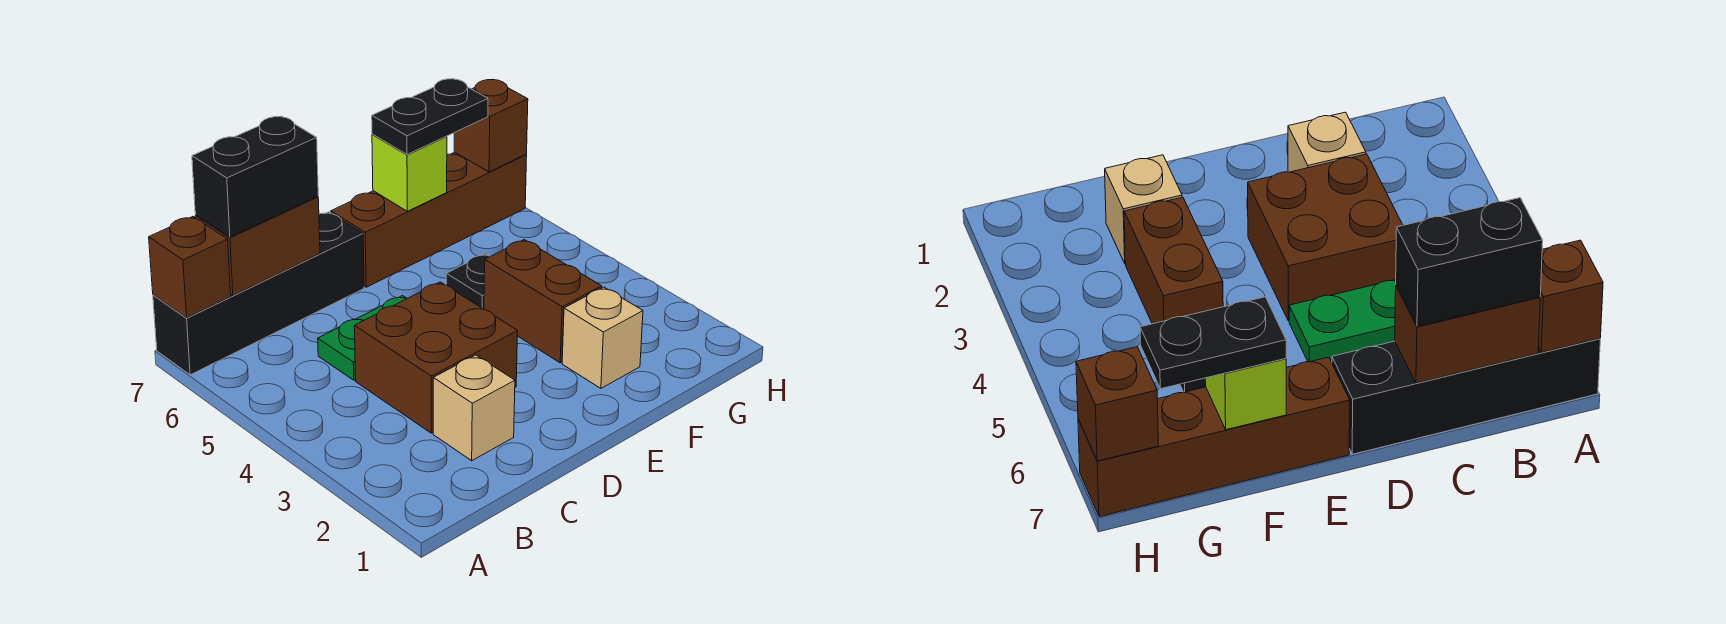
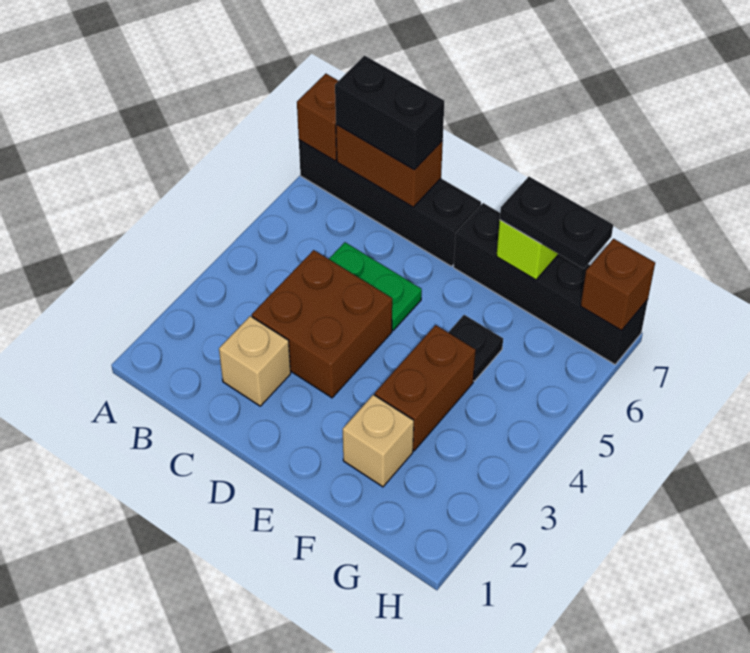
brown 1x4 brick [331,152,527,287] -> black 1x4 brick [454,203,648,364]

